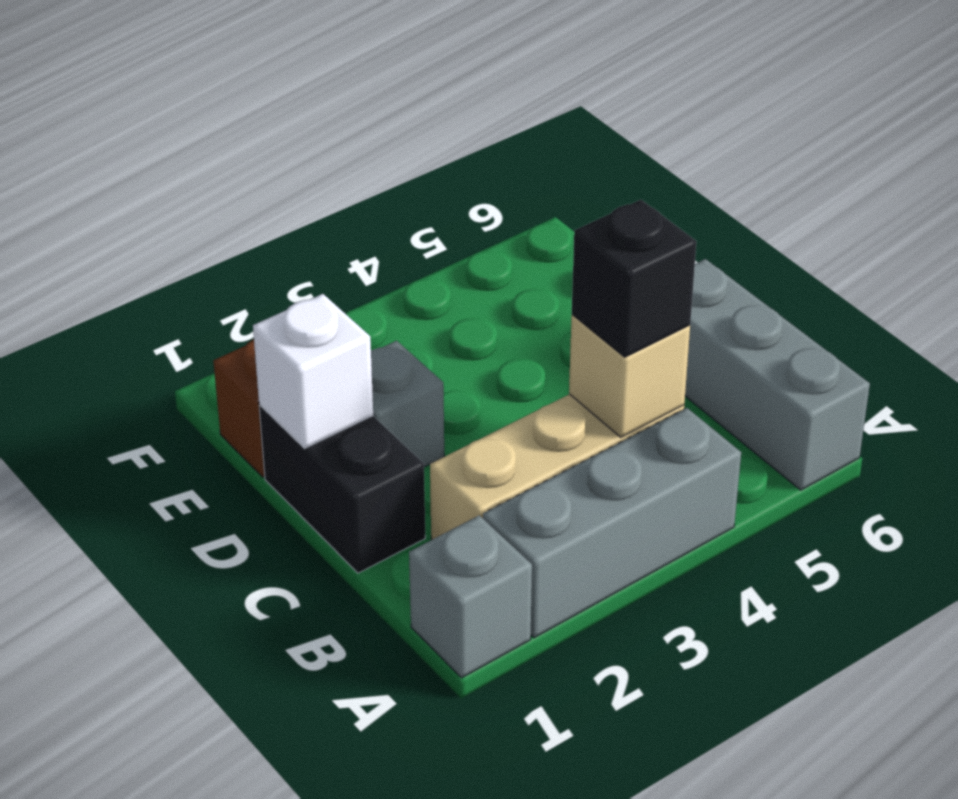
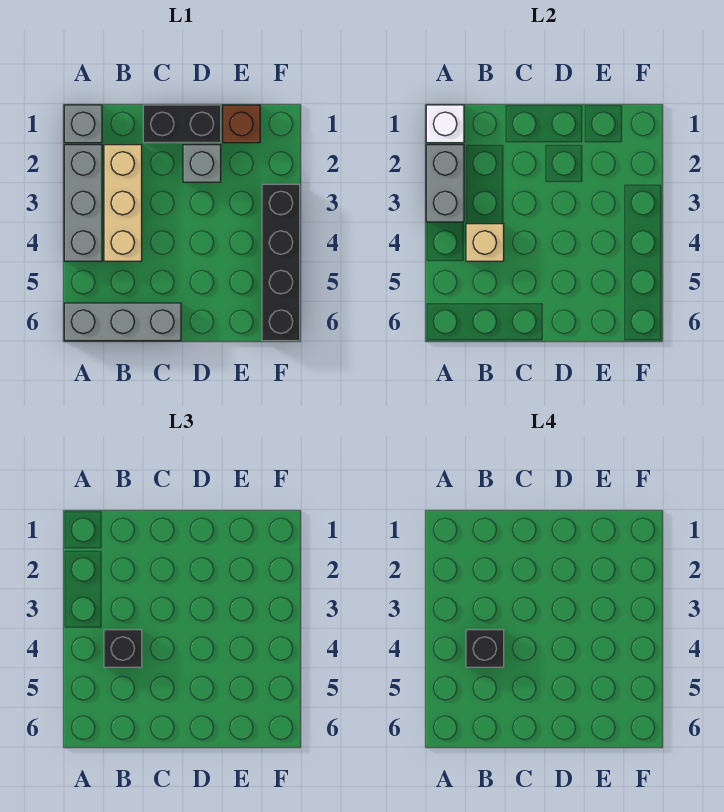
none -> grey 1x2 brick [426,145,464,222]
none -> black 1x1 brick [466,630,504,667]
white 1x1 brick [253,294,373,448] -> white 1x1 brick moved to [426,105,464,143]
none -> black 1x4 brick [262,184,300,341]

